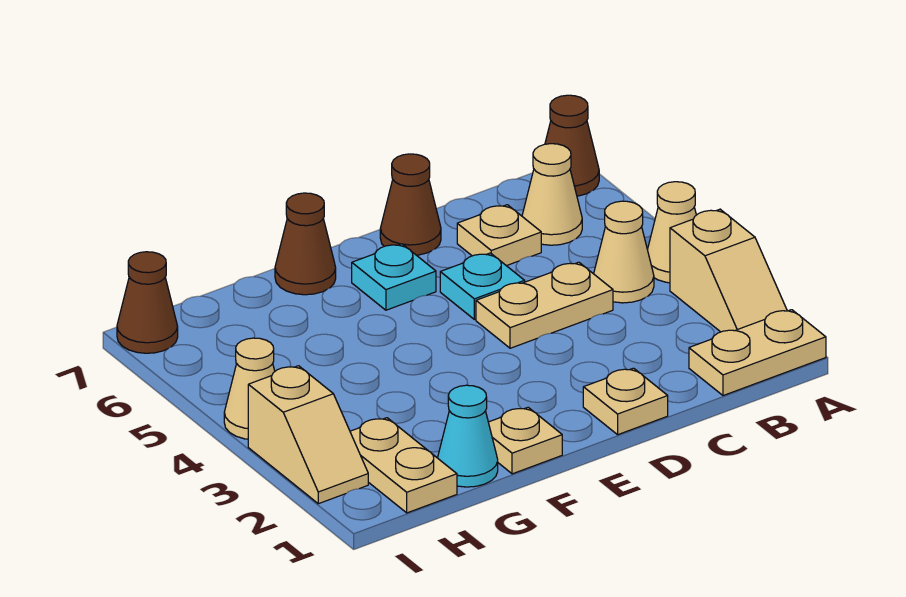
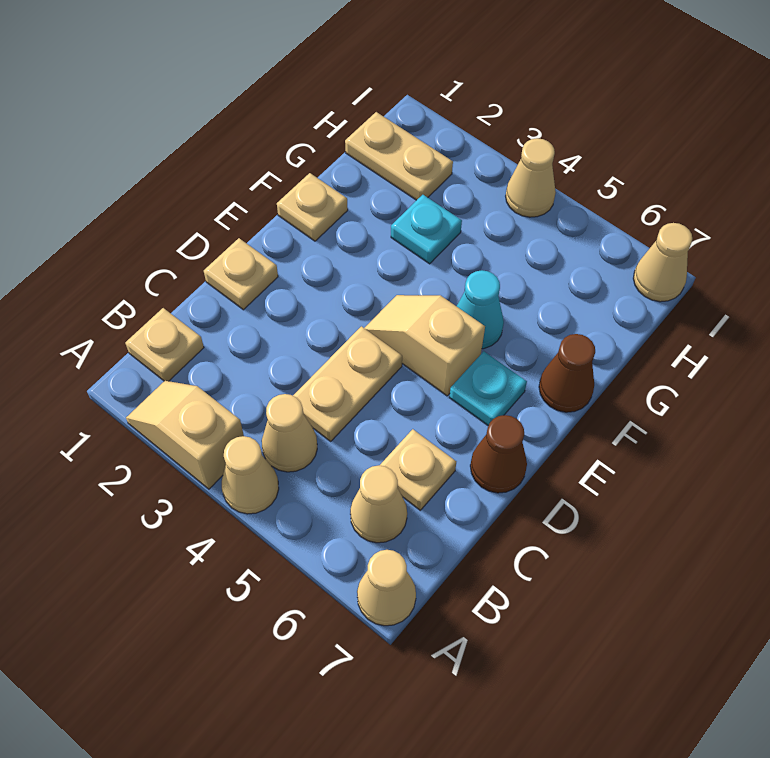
tan 1x2 plate [689,310,826,396] -> tan 1x1 plate [125,308,204,381]
brown 1x1 cone [545,95,599,196] -> tan 1x1 cone [357,550,416,626]
cyan 1x1 plate [440,253,525,319] -> cyan 1x1 plate moved to [391,195,462,264]
cyan 1x1 cone [438,385,498,487] -> cyan 1x1 cone moved to [457,270,504,349]
tan 1x2 slope [248,366,368,504] -> tan 1x2 slope moved to [364,295,485,396]
brown 1x1 cone [117,252,178,353] -> tan 1x1 cone [633,223,692,302]

